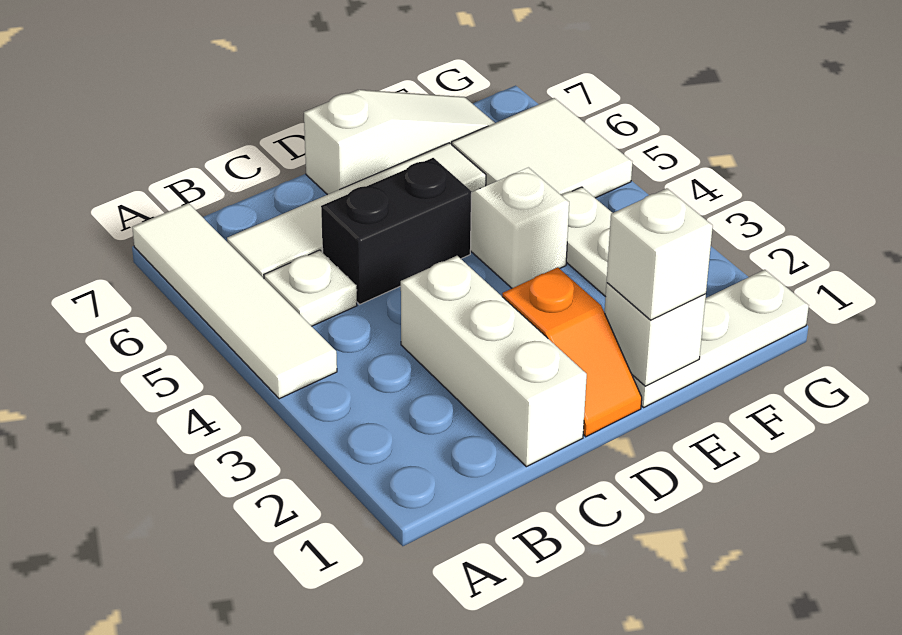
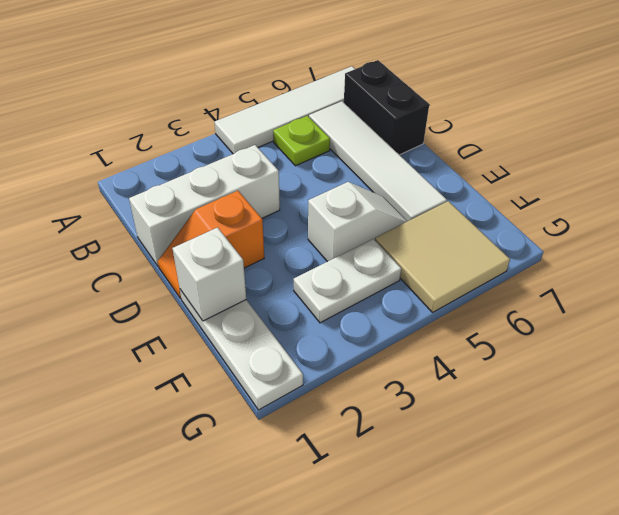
white 1x1 plate [264,250,357,326] -> lime 1x1 plate [273,116,330,166]
black 1x2 brick [321,158,472,304] -> black 1x2 brick moved to [344,60,429,155]
white 1x3 slope [304,90,495,195] -> none
white 1x1 brick [607,188,713,320] -> none
white 2x2 tile [452,98,632,198] -> tan 2x2 tile [375,201,510,312]

